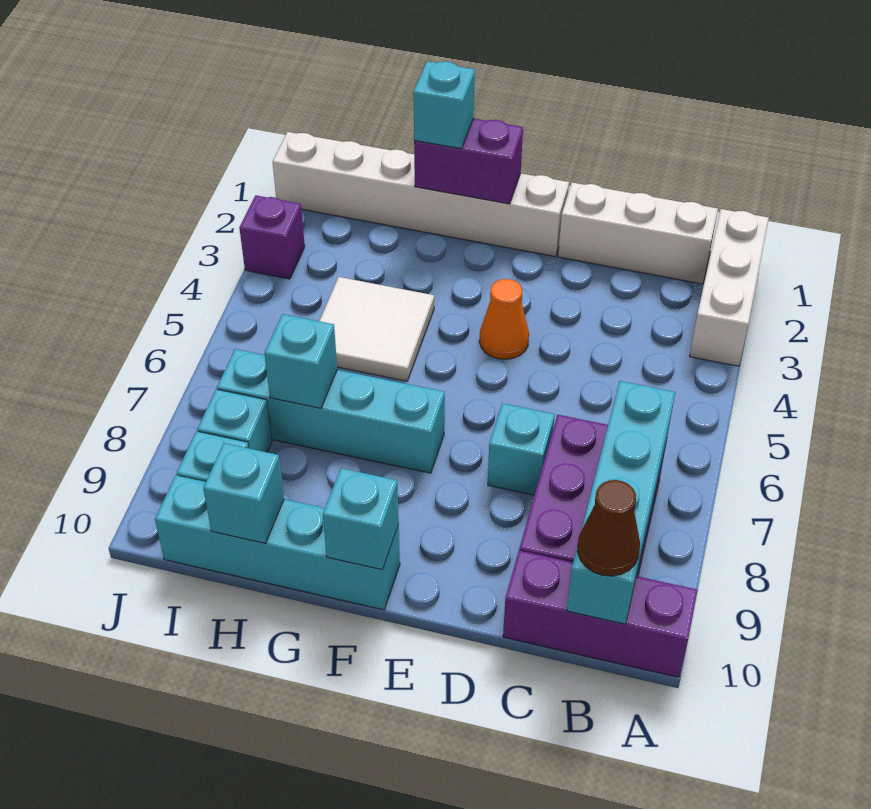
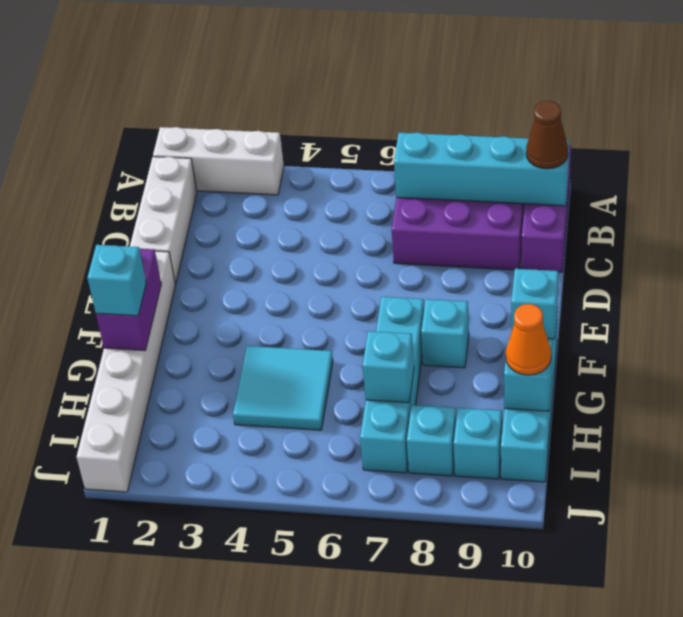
cyan 1x1 brick [488,403,555,495] -> cyan 1x1 brick moved to [421,299,469,368]
orange 1x1 cone [479,279,529,359] -> orange 1x1 cone moved to [506,304,551,375]
white 2x2 tile [320,277,434,381] -> cyan 2x2 tile [233,346,333,430]
purple 1x1 brick [239,195,305,279] -> none

